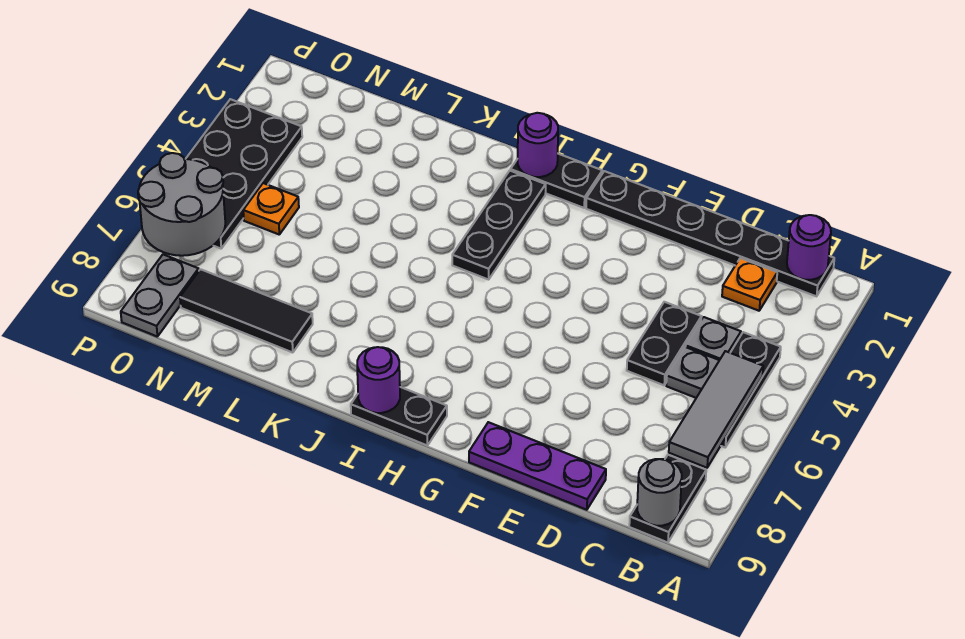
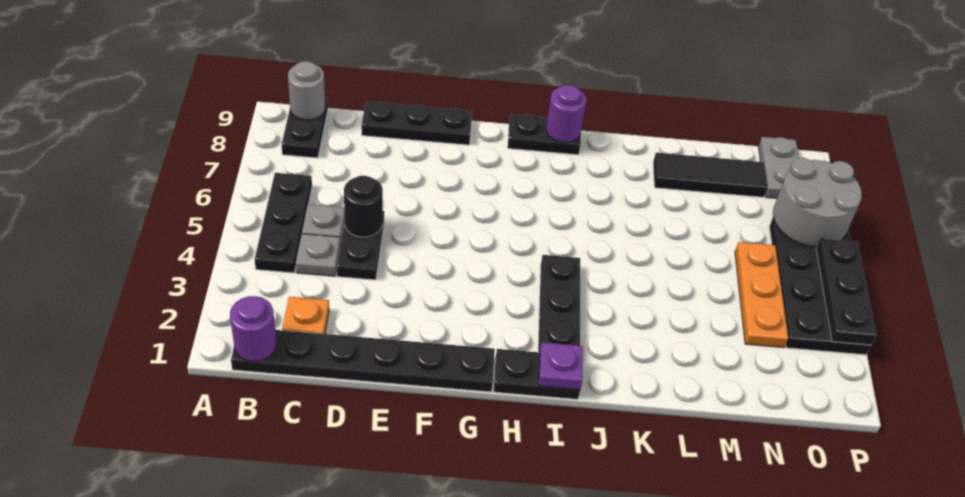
grey 1x3 tile [669,351,763,468] -> none
none -> black 1x1 round brick [344,176,383,237]
purple 1x3 plate [469,422,606,510] -> black 1x3 plate [361,101,472,145]
purple 1x1 round brick [518,113,558,177] -> purple 1x1 plate [539,342,583,390]
orange 1x1 plate [243,183,299,234] -> orange 1x3 plate [735,242,788,348]
none -> black 1x3 plate [816,239,876,345]

